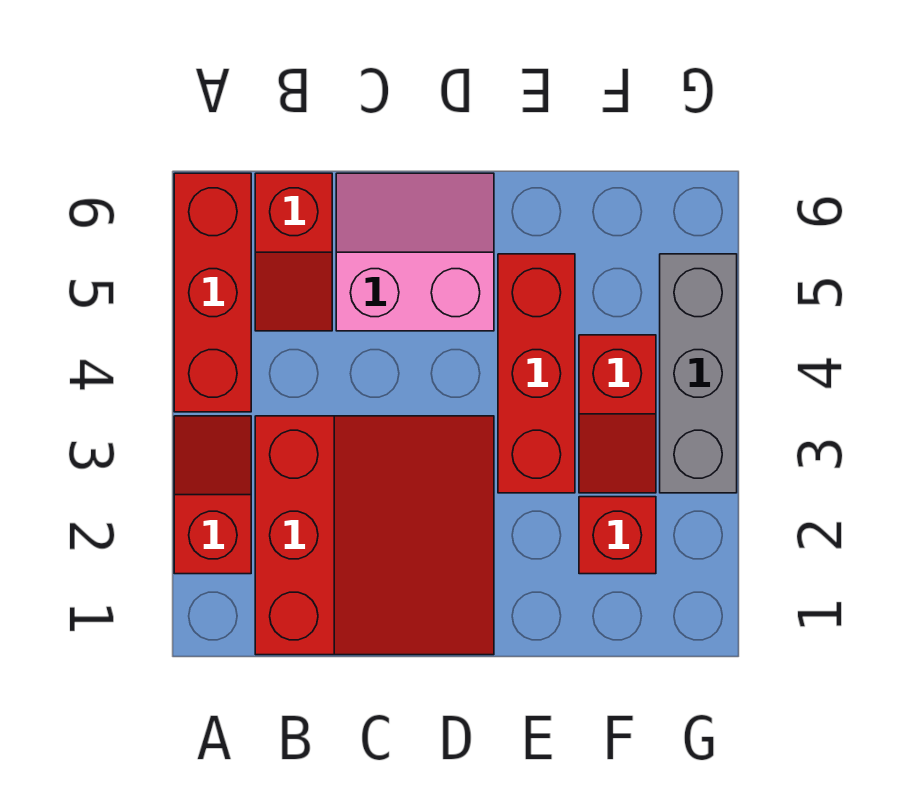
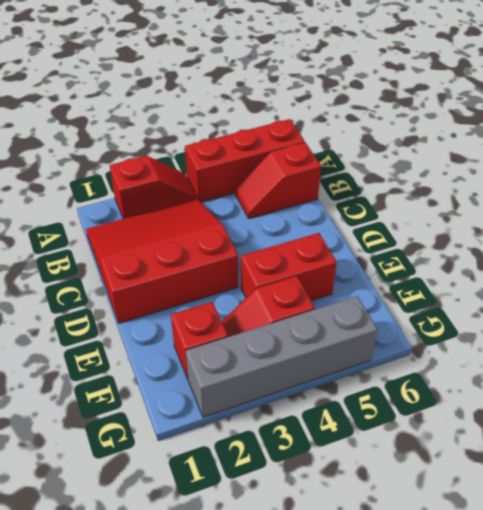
red 3x3 slope [255,416,494,655] -> red 3x3 slope turned to [86,199,238,323]
pink 2x2 slope [336,173,494,331] -> none
red 1x3 brick [498,254,575,493] -> red 1x2 brick [241,233,337,301]
grey 1x3 brick [660,254,737,493] -> grey 1x4 brick [186,296,378,417]

